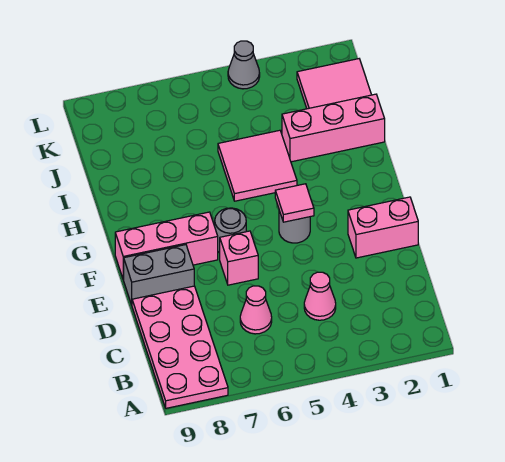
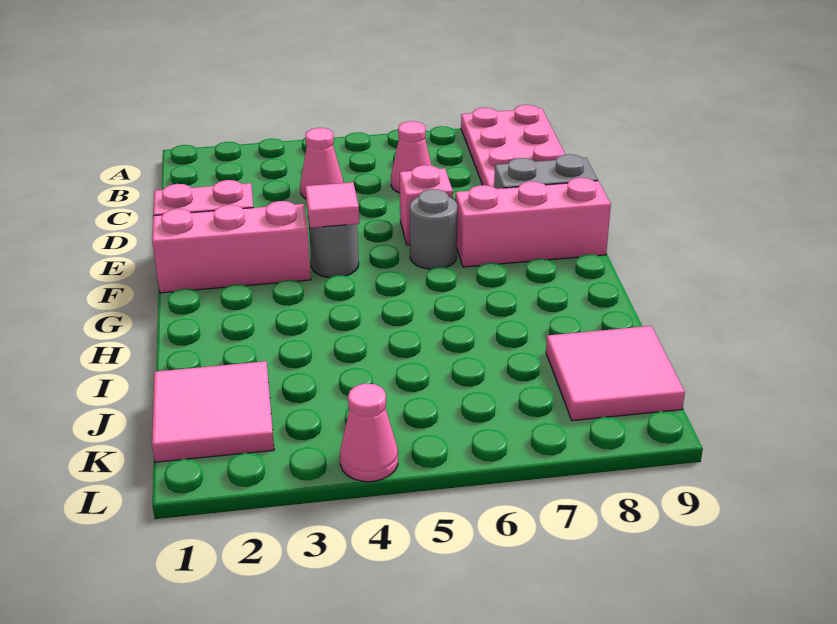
pink 2x2 tile [218,130,297,201] -> pink 2x2 tile moved to [546,326,685,421]
pink 1x3 brick [282,94,385,162] -> pink 1x3 brick moved to [152,201,311,293]
grey 1x1 cone [228,41,260,89] -> pink 1x1 cone [340,384,398,482]

